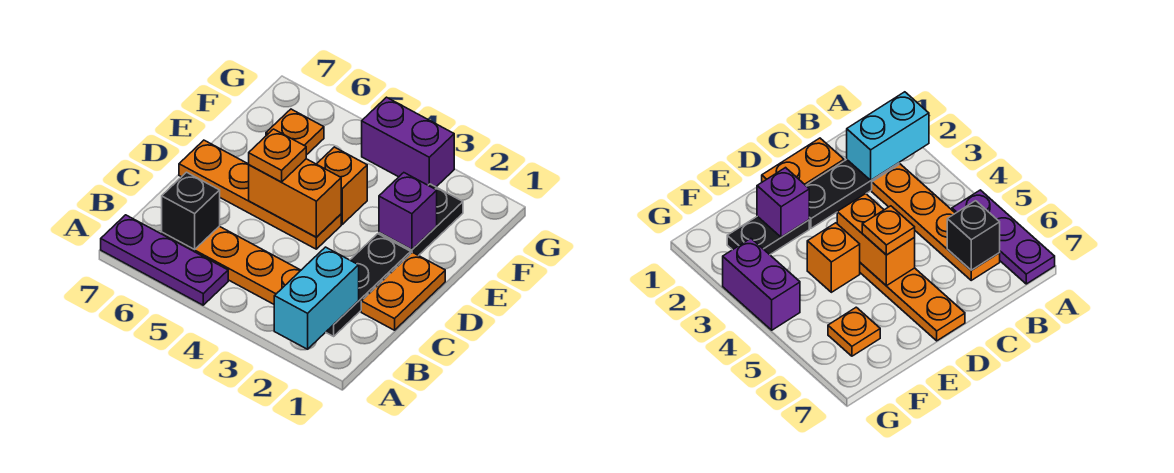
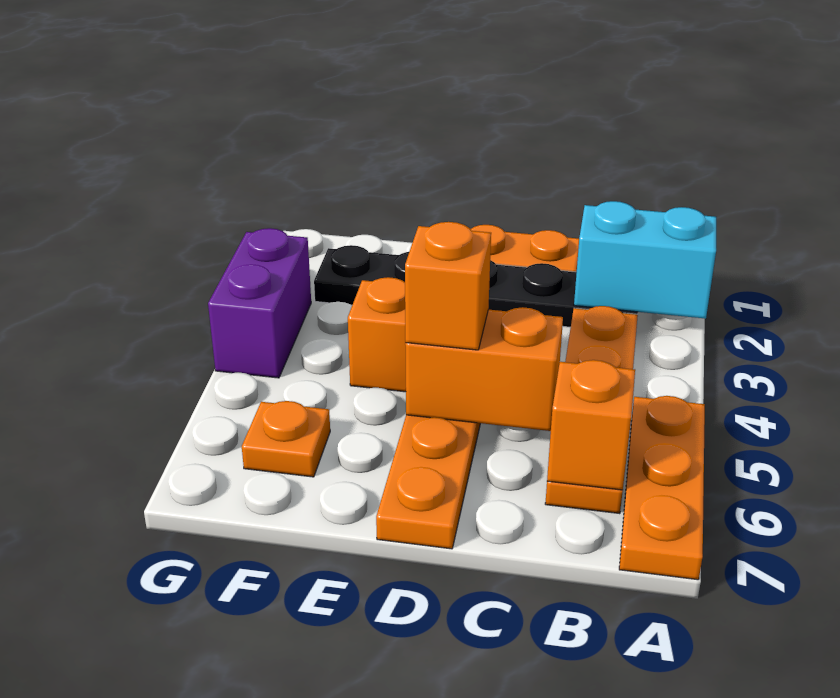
purple 1x3 plate [101,215,228,305] -> orange 1x3 plate [619,396,705,580]
black 1x1 brick [162,172,220,250] -> orange 1x1 brick [547,360,635,490]
orange 1x2 brick [249,159,341,237] -> orange 1x2 brick turned to [405,307,563,431]
orange 1x1 plate [249,129,306,182] -> orange 1x1 brick [405,222,491,350]
purple 1x1 brick [379,173,437,250] -> none

